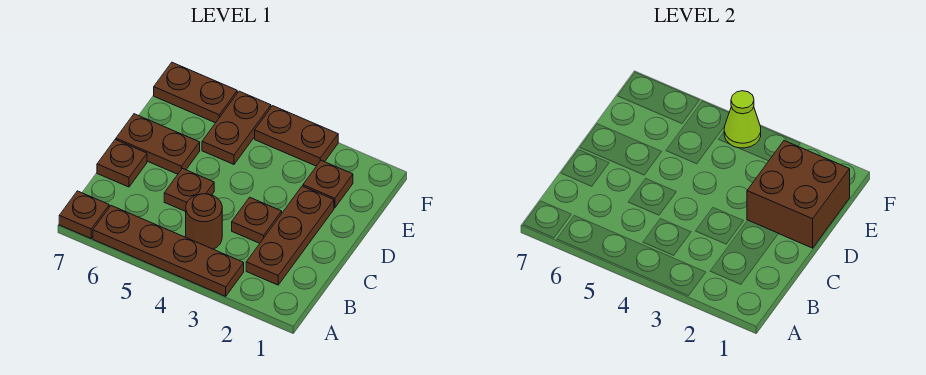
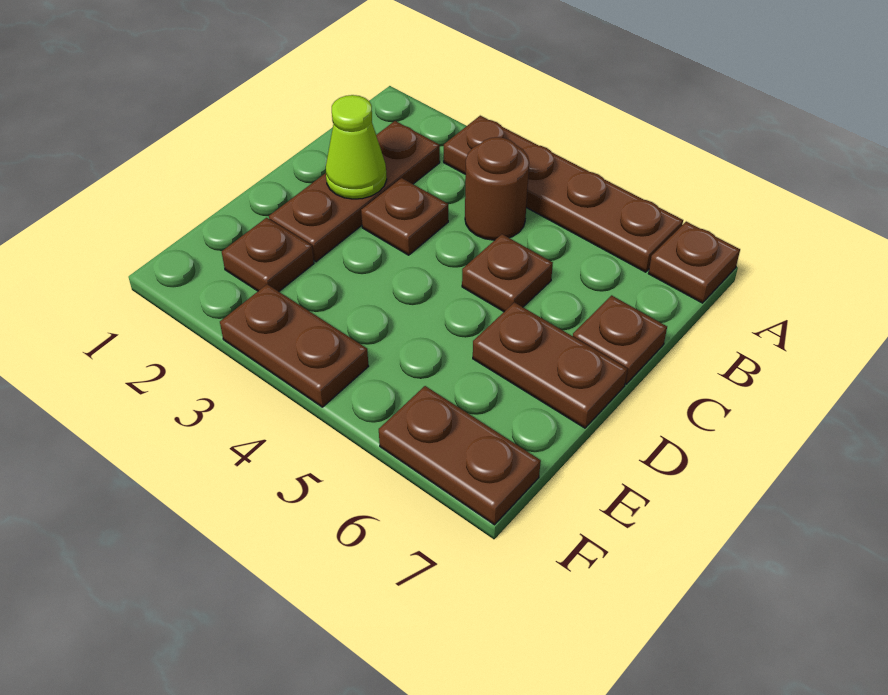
brown 2x2 brick [747,141,850,248] -> none
brown 1x2 plate [202,91,271,164] -> none
lime 1x1 cone [724,91,761,148] -> lime 1x1 cone moved to [326,95,387,199]

